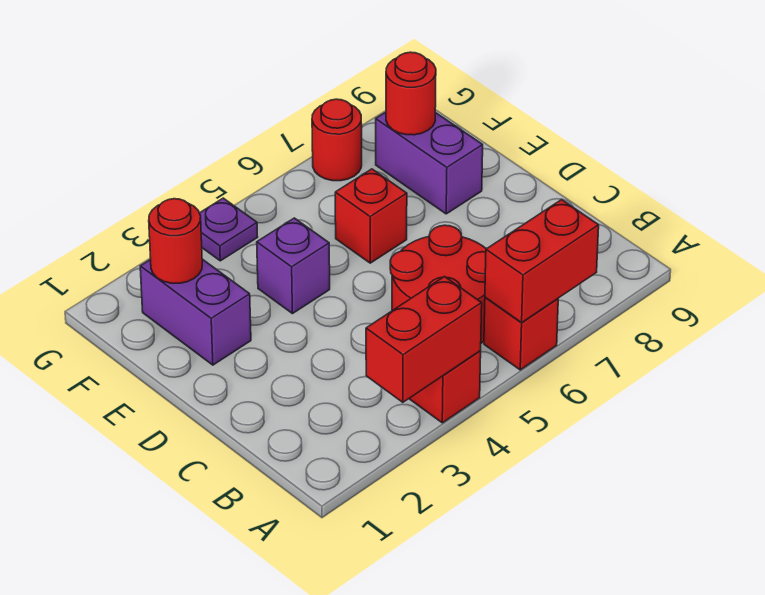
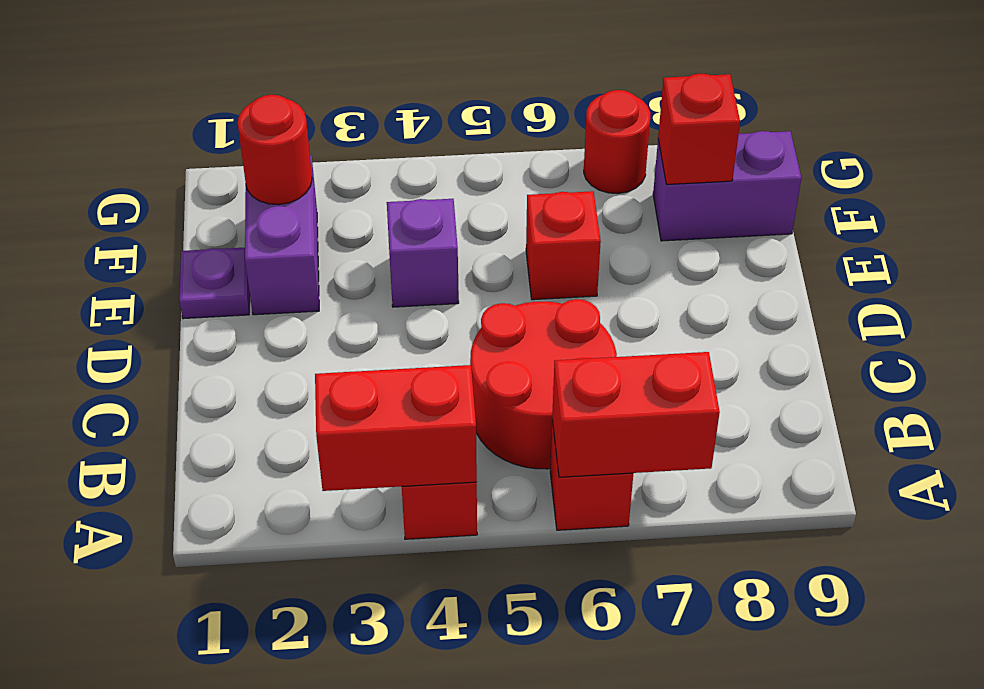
purple 1x2 brick [376,112,483,214] -> purple 1x2 brick turned to [653,131,801,241]
red 1x1 round brick [386,52,436,135] -> red 1x1 brick [658,74,740,185]
purple 1x1 plate [200,198,258,261] -> purple 1x1 plate moved to [179,248,250,319]

